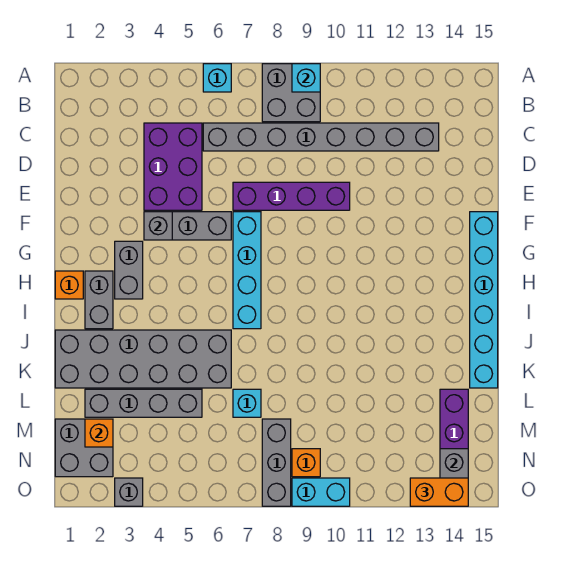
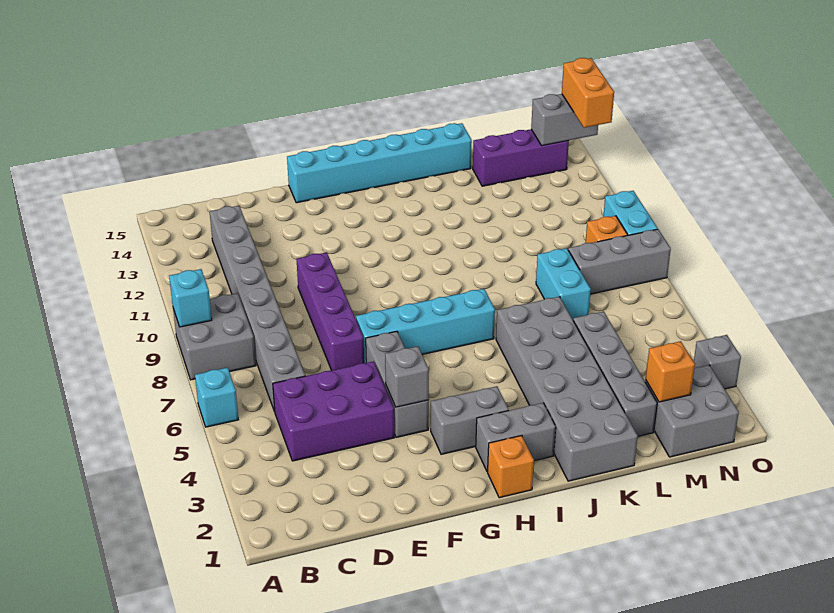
cyan 1x1 brick [233,389,261,417] -> cyan 1x2 brick [536,248,591,319]

